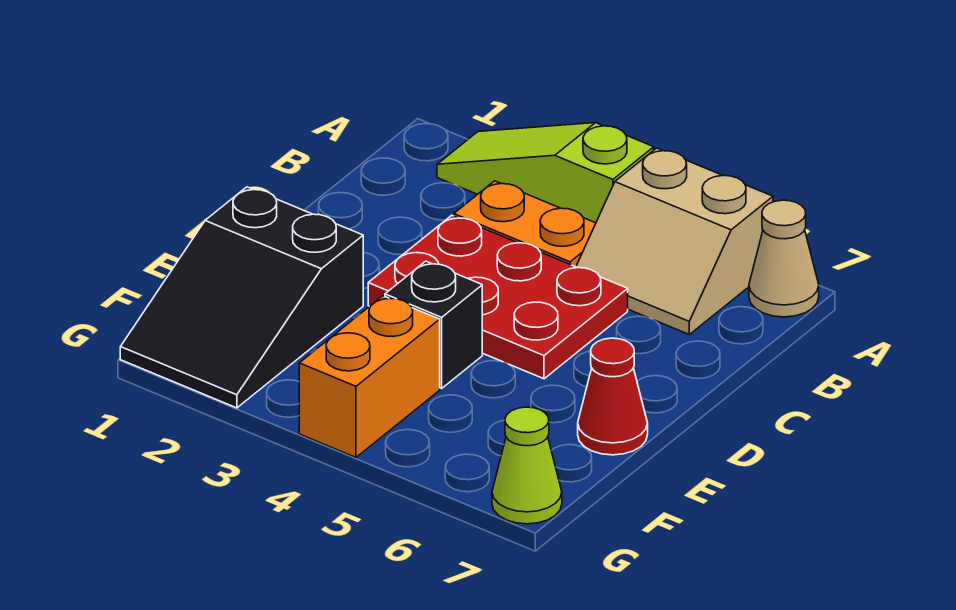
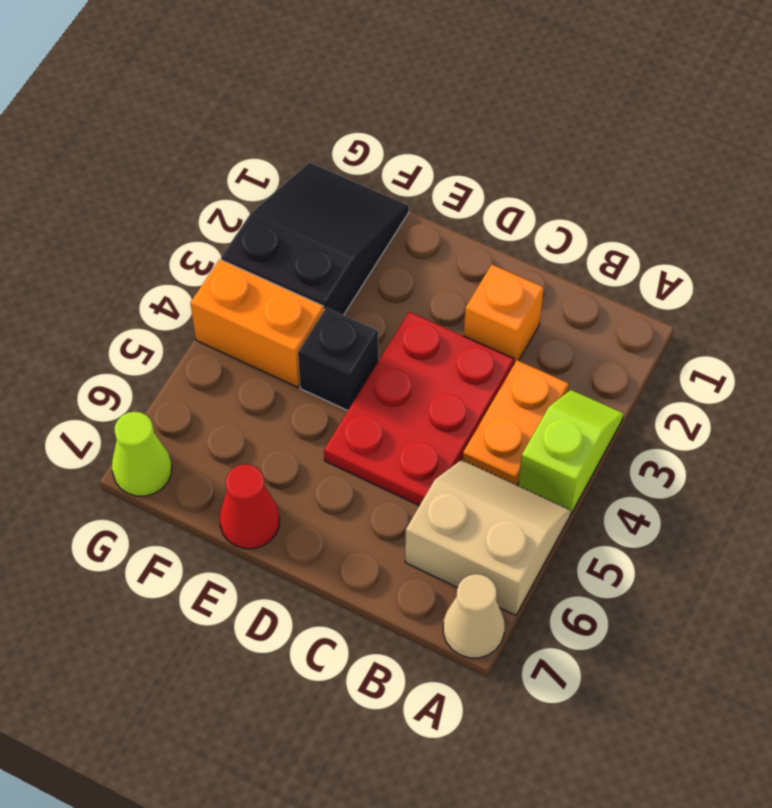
lime 1x3 slope [437,123,654,223] -> lime 1x2 slope [518,390,624,514]
tan 2x2 slope [576,148,773,334] -> tan 2x2 slope turned to [405,460,571,615]
none -> orange 1x1 brick [464,265,544,364]
black 2x3 slope [120,187,363,408] -> black 2x3 slope turned to [221,162,409,315]

